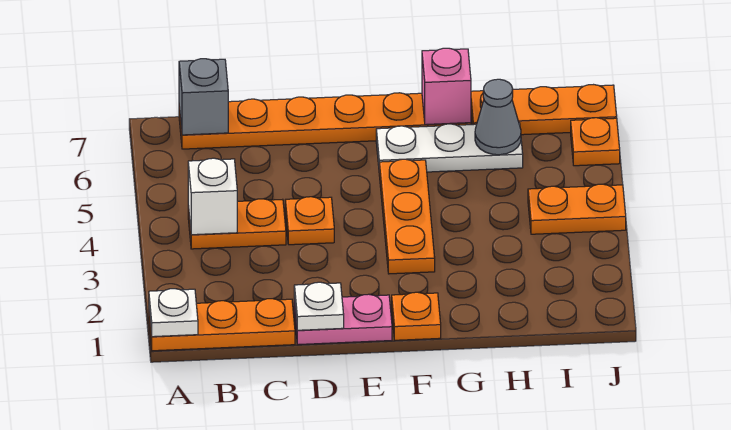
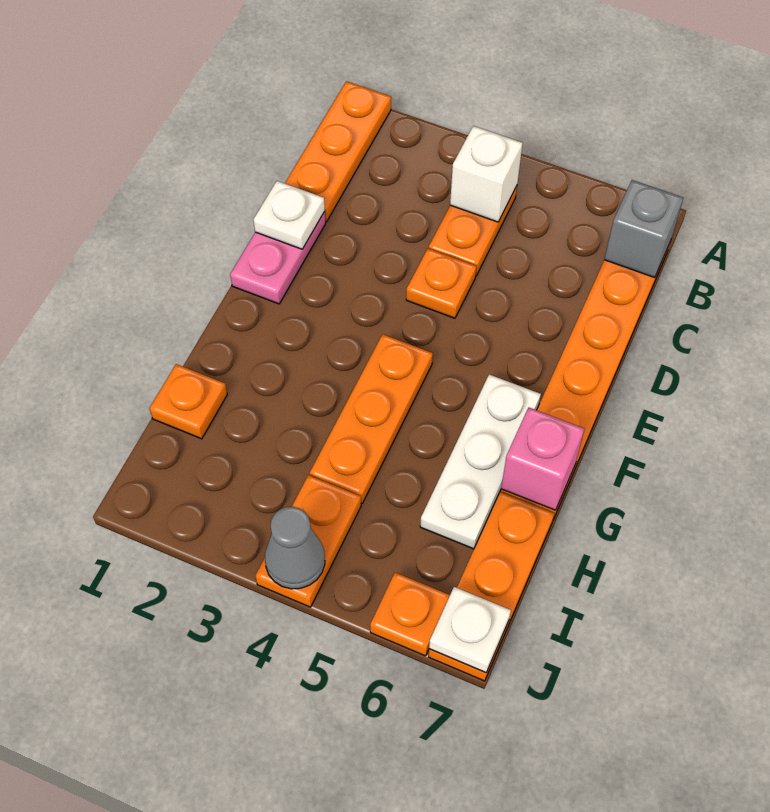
white 1x1 plate [149,289,198,337] -> white 1x1 plate moved to [429,587,511,673]
orange 1x1 plate [392,292,441,340] -> orange 1x1 plate moved to [150,364,227,439]
orange 1x3 plate [379,159,435,274] -> orange 1x3 plate turned to [310,334,433,504]
grey 1x1 cone [475,79,521,155] -> grey 1x1 cone moved to [265,507,325,589]

